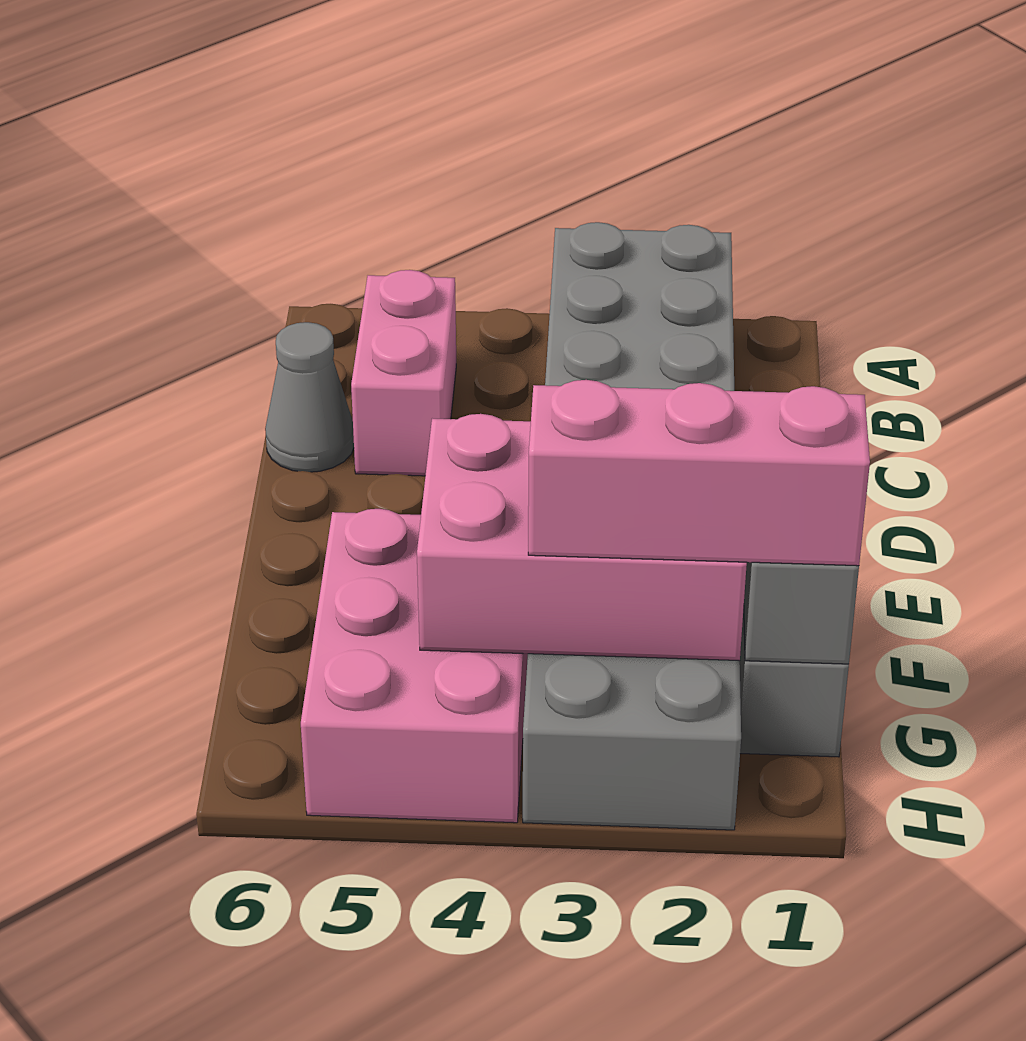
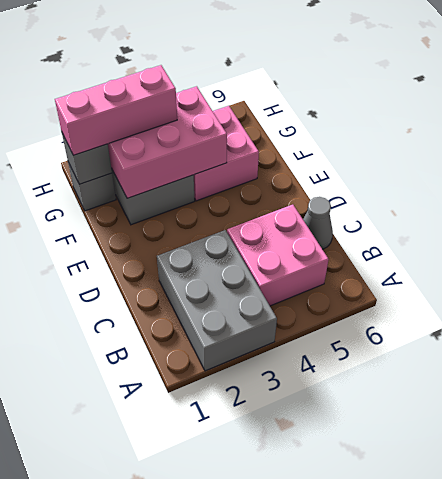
pink 1x2 brick [351,270,456,476] -> pink 2x2 brick [227,205,329,306]
pink 2x3 brick [301,509,528,823] -> pink 2x2 brick [194,106,259,201]

